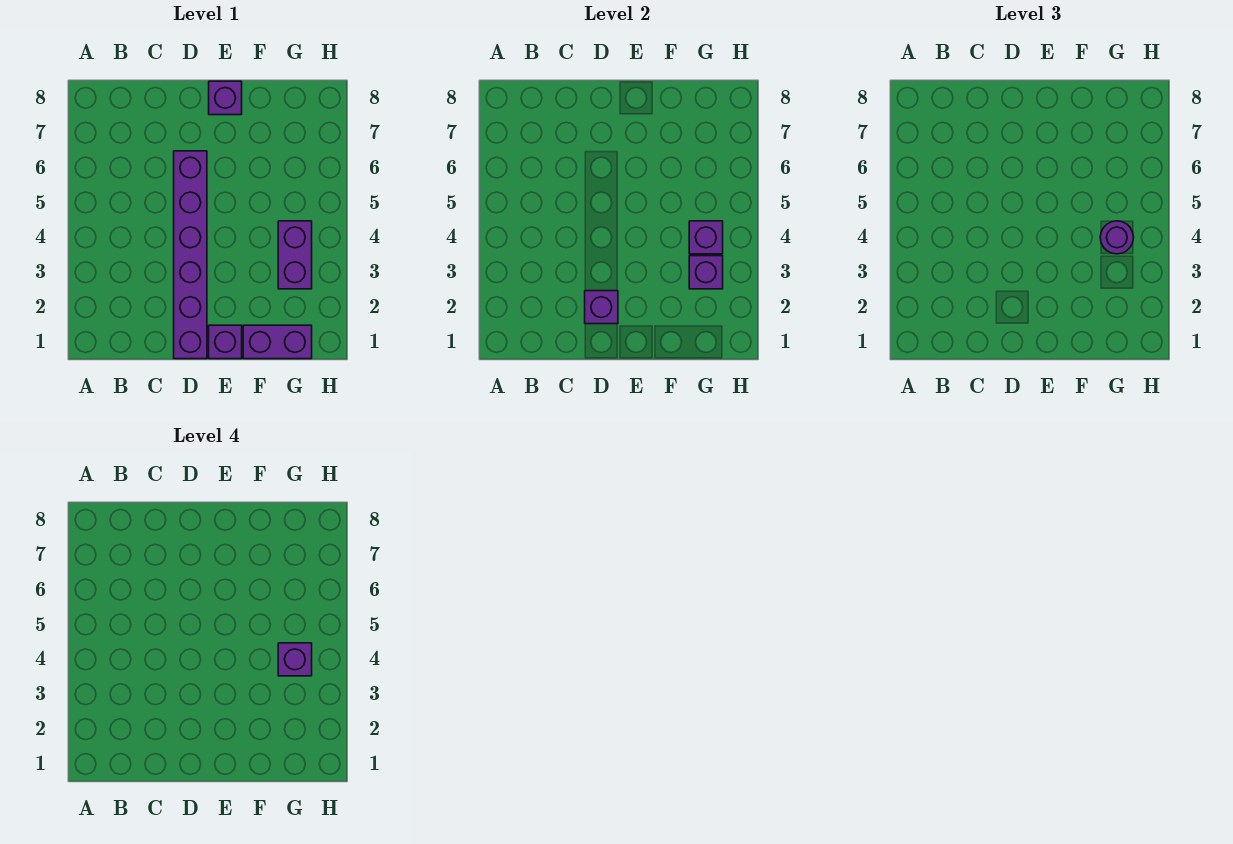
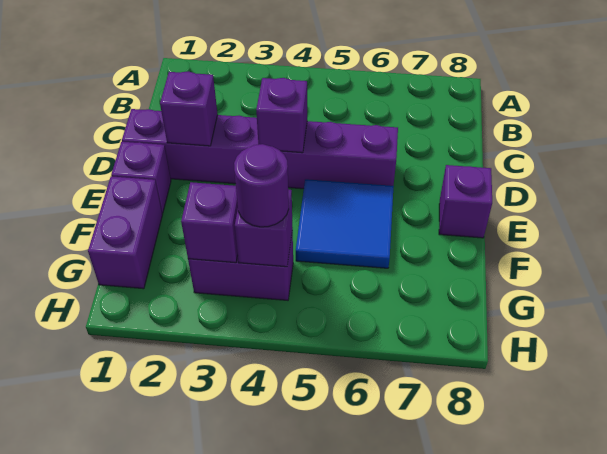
none -> blue 2x2 tile [296,179,394,268]
purple 1x1 brick [278,643,312,676] -> purple 1x1 brick moved to [256,78,307,153]

